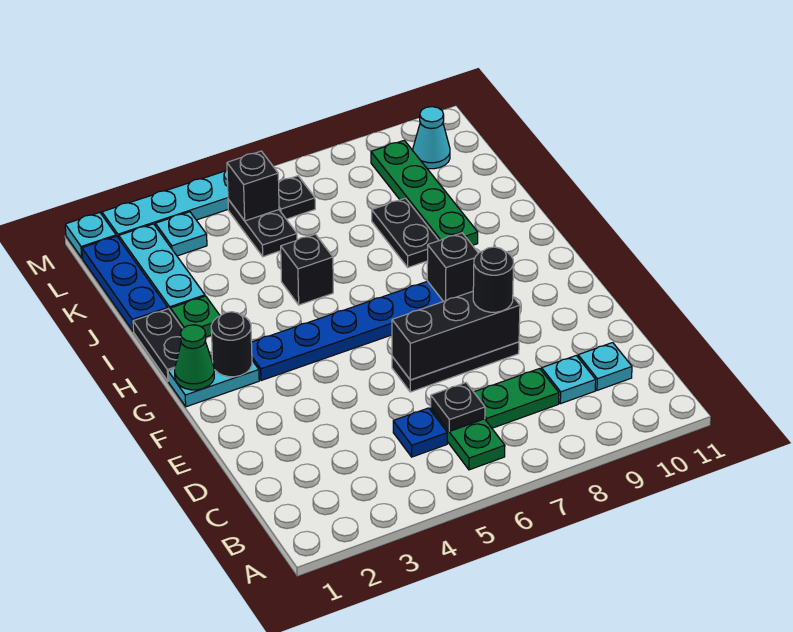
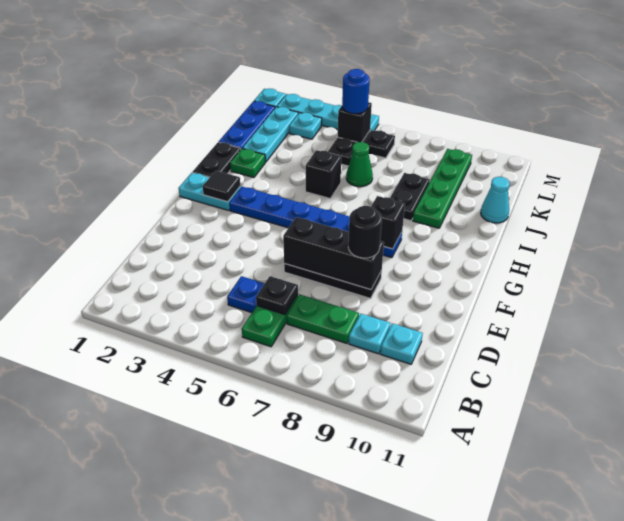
green 1x1 cone [175,325,214,390] -> green 1x1 cone moved to [346,142,373,187]
black 1x1 round brick [211,312,252,377] -> black 1x1 tile [203,171,240,202]
none -> blue 1x1 round brick [342,69,370,114]
cyan 1x1 cone [413,107,450,169] -> cyan 1x1 cone moved to [481,177,510,223]

